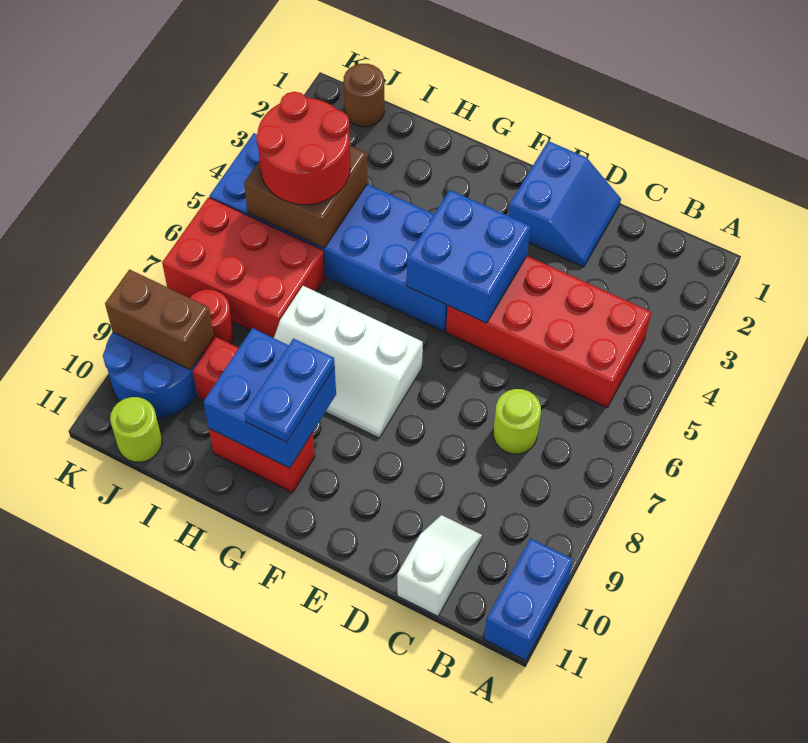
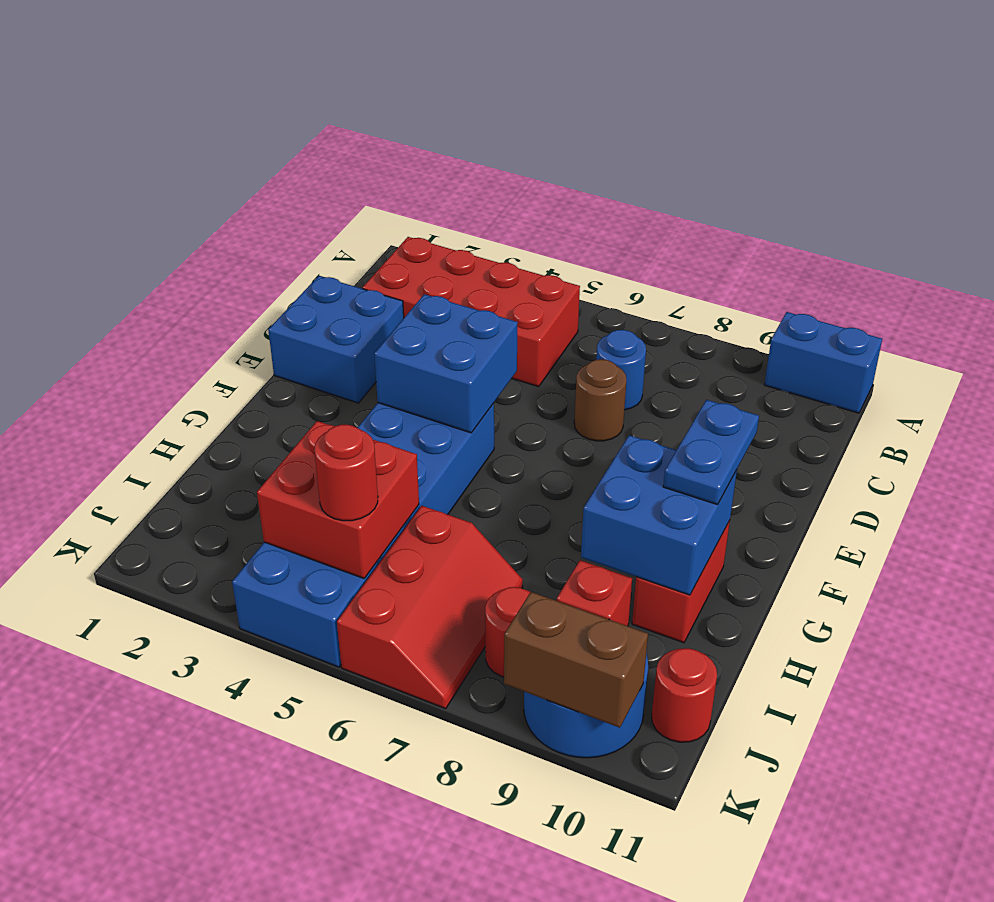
red 2x4 brick [446,256,651,408] -> red 2x4 brick turned to [363,237,580,387]
lime 1x1 round brick [493,389,541,454] -> blue 1x1 round brick [596,330,646,410]
white 1x2 slope [397,515,482,616] -> none
blue 2x2 slope [508,141,621,267] -> blue 2x2 brick [268,276,404,403]
white 2x3 slope [274,286,423,438] -> none
blue 1x2 plate [245,339,335,442] -> blue 1x2 plate turned to [663,400,759,505]
brown 2x2 brick [244,146,367,248] -> red 2x2 brick [257,421,419,578]
red 2x2 round brick [256,92,350,205] -> red 1x1 round brick [314,425,378,521]
red 2x3 brick [162,197,325,338] -> red 2x3 slope [337,506,523,709]
brown 1x1 round brick [343,64,384,127] -> brown 1x1 round brick moved to [574,359,626,441]
brown 1x2 brick [105,269,214,370] -> brown 1x2 brick turned to [504,592,648,728]
lime 1x1 round brick [110,397,162,462] -> red 1x1 round brick [652,648,717,742]

